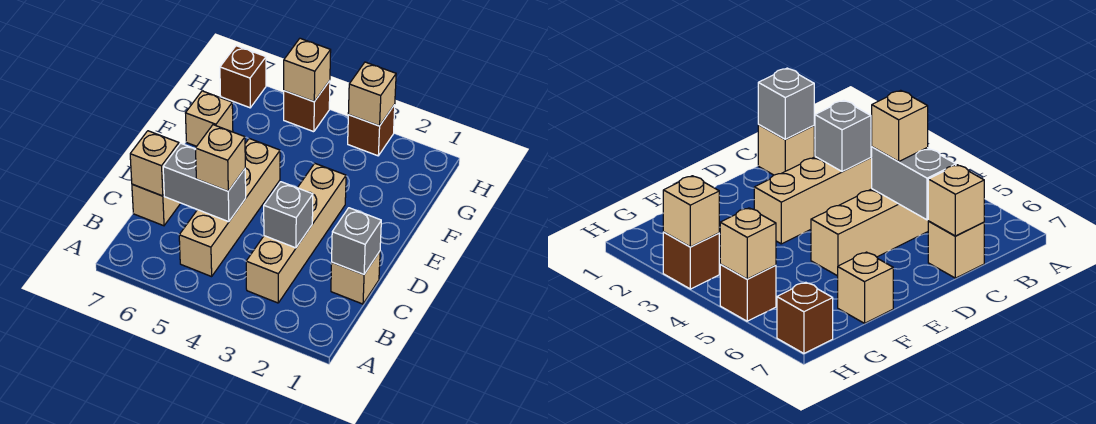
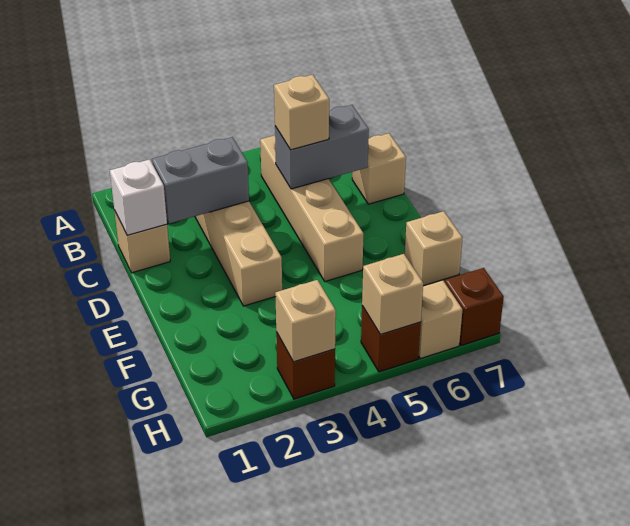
grey 1x1 brick [332,208,381,274] -> white 1x1 brick [110,159,167,235]
grey 1x1 brick [264,182,313,248] -> grey 1x2 brick [152,137,249,223]
tan 1x1 brick [130,131,179,196] -> tan 1x1 brick moved to [419,280,463,359]

